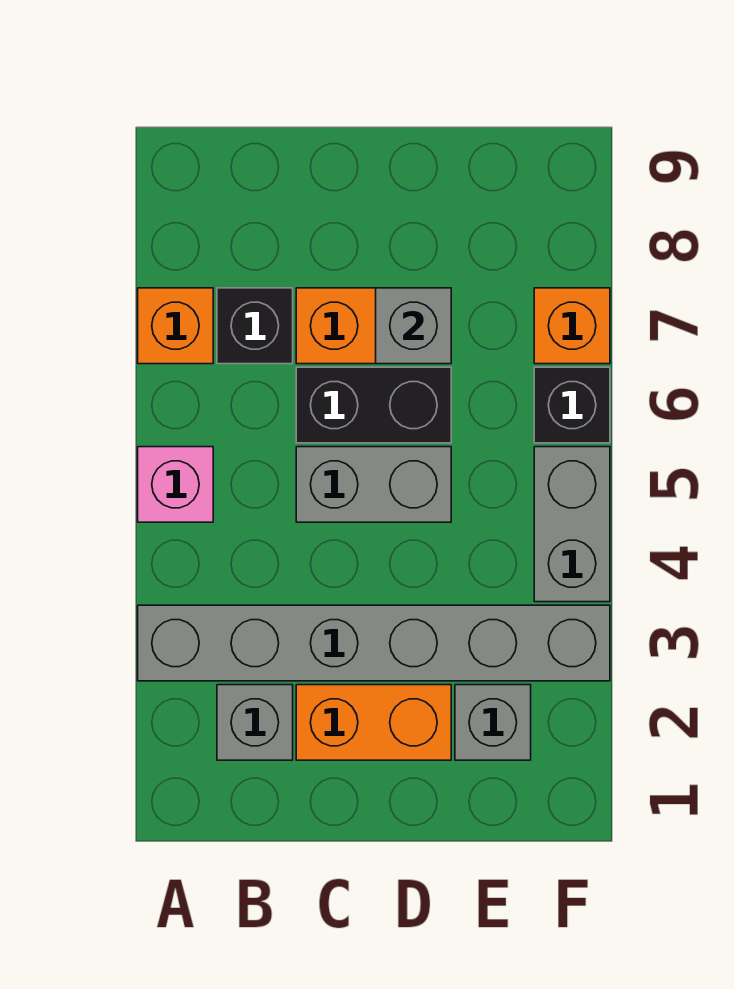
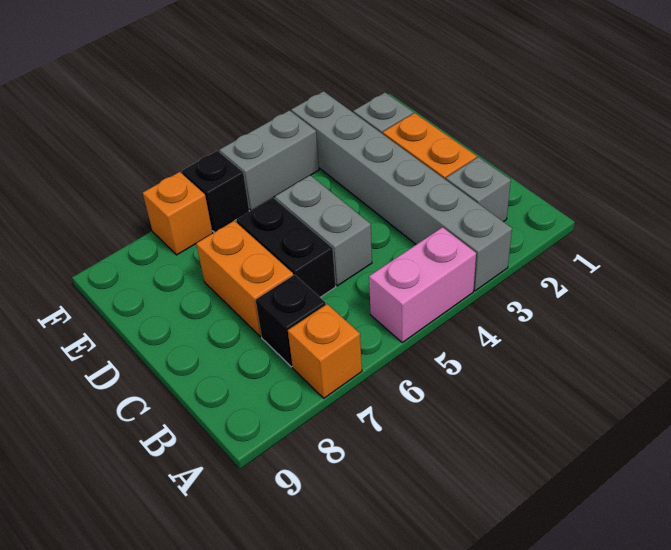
pink 1x1 brick [138,447,213,522] -> pink 1x2 brick [369,227,476,342]
grey 1x1 brick [376,288,451,364] -> none

